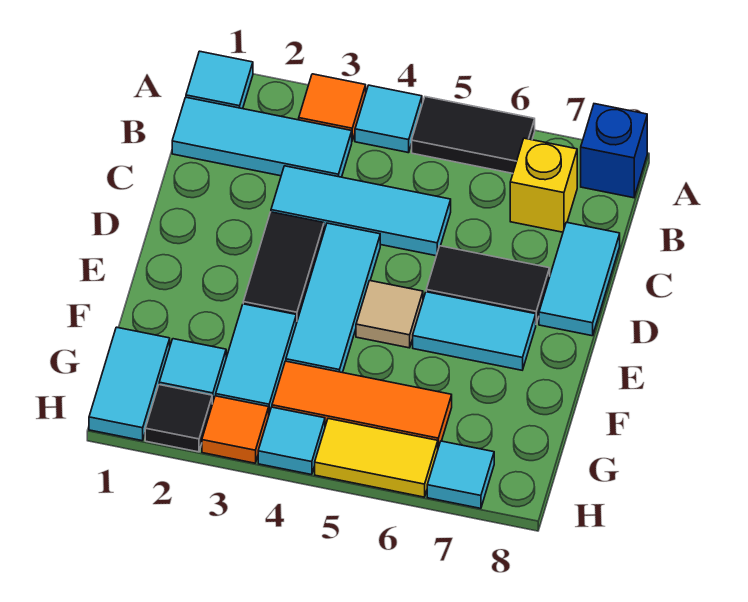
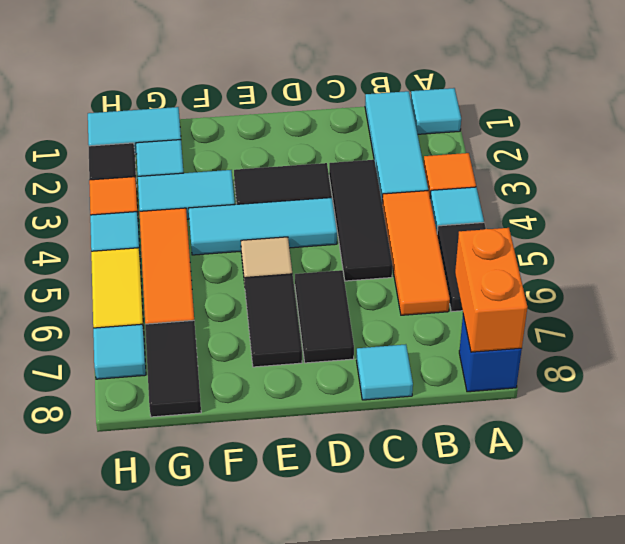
none -> orange 1x2 brick [455,228,527,352]
none -> orange 1x3 tile [382,191,450,315]
yellow 1x1 brick [510,138,577,232] -> none
cyan 1x3 tile [271,166,451,256] -> black 1x3 tile [329,160,393,281]
cyan 1x2 tile [539,222,620,336] -> cyan 1x1 tile [356,344,413,400]
cyan 1x2 tile [413,292,536,370] -> black 1x2 tile [245,274,302,367]
none -> black 1x2 tile [145,320,201,417]

